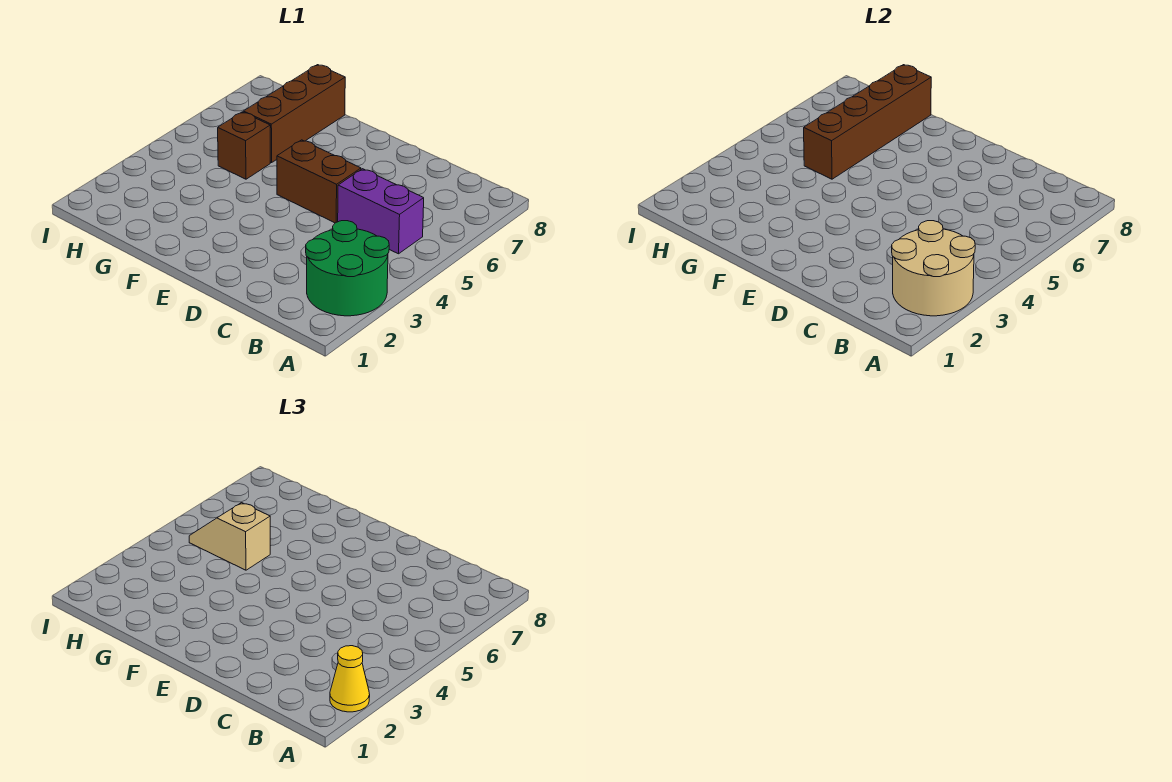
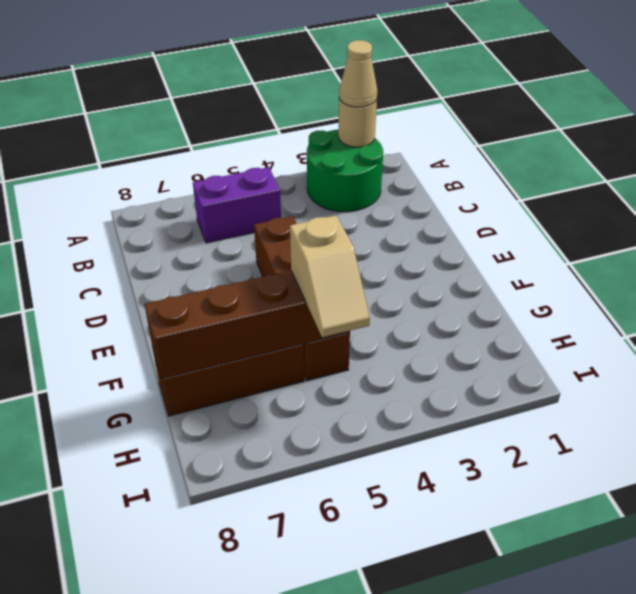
tan 2x2 round brick [892,221,975,316] -> tan 1x1 round brick [338,98,377,147]
yellow 1x1 cone [330,646,370,712] -> tan 1x1 cone [339,40,377,107]
purple 1x2 brick [338,169,424,254] -> purple 1x2 brick turned to [193,167,281,243]

